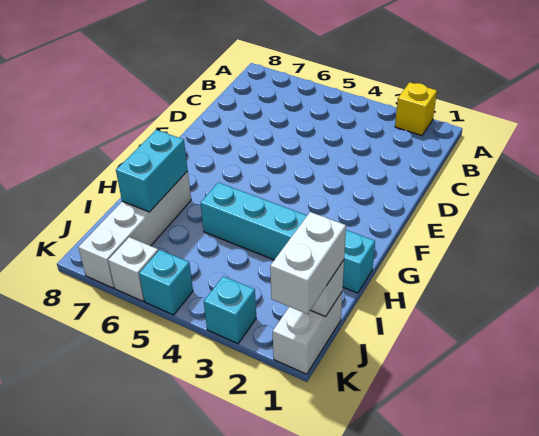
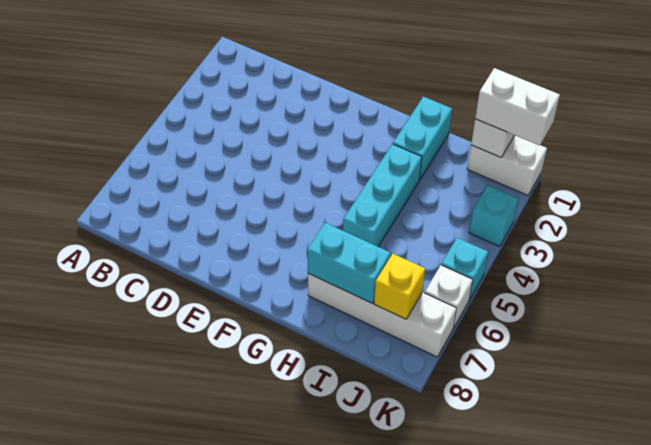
yellow 1x1 brick [395,82,437,136] -> yellow 1x1 brick moved to [374,254,425,319]

